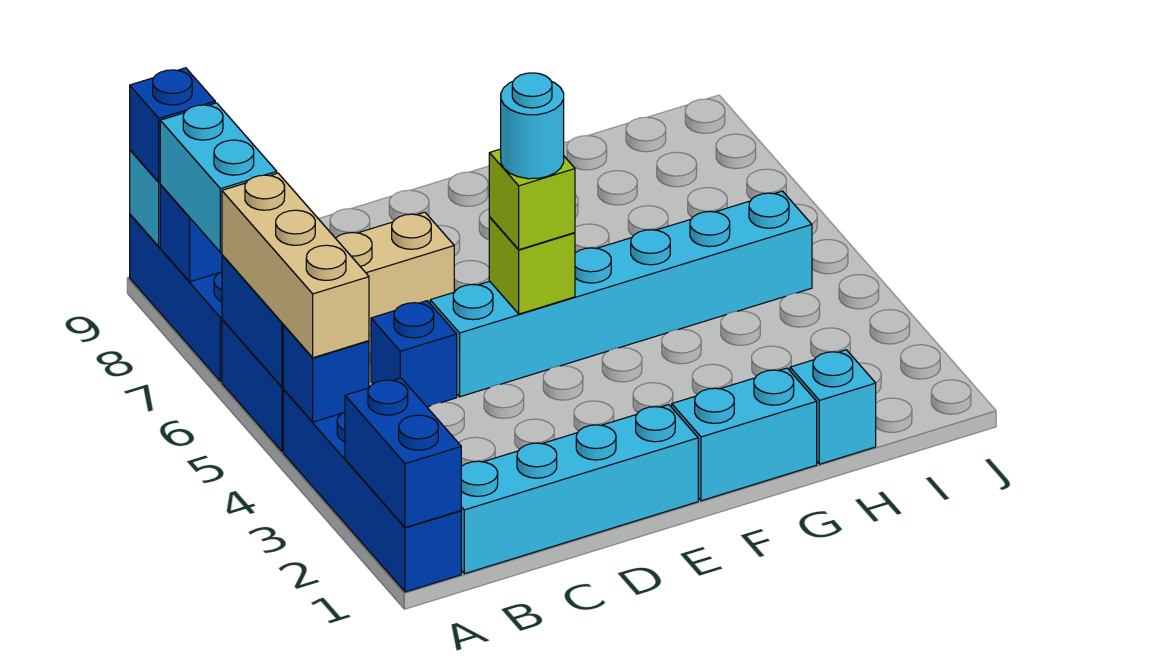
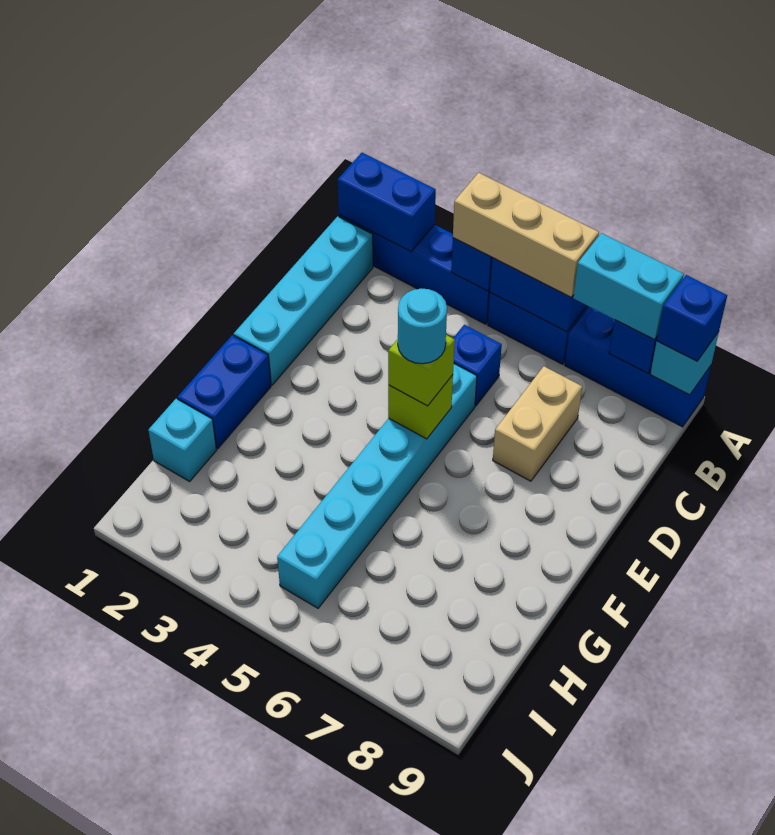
cyan 1x2 brick [672,368,817,501] -> blue 1x2 brick [177,335,271,449]

